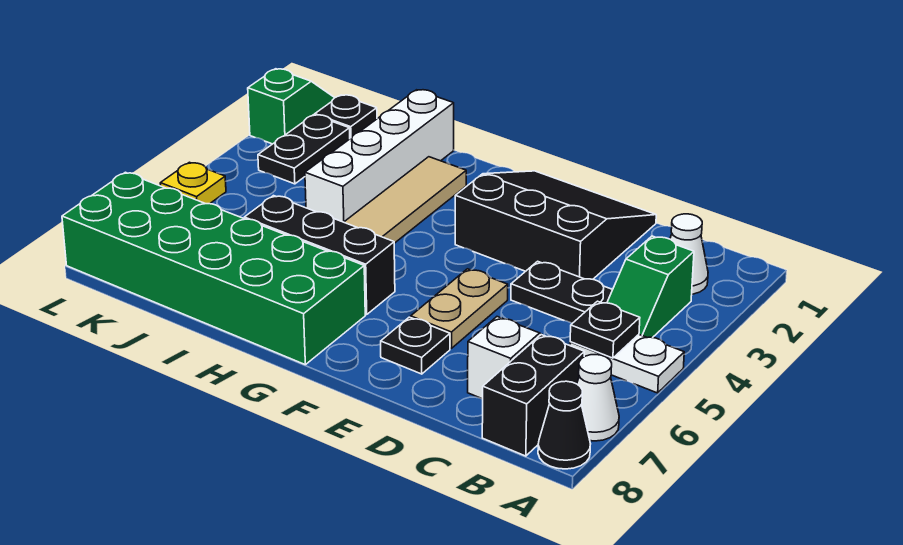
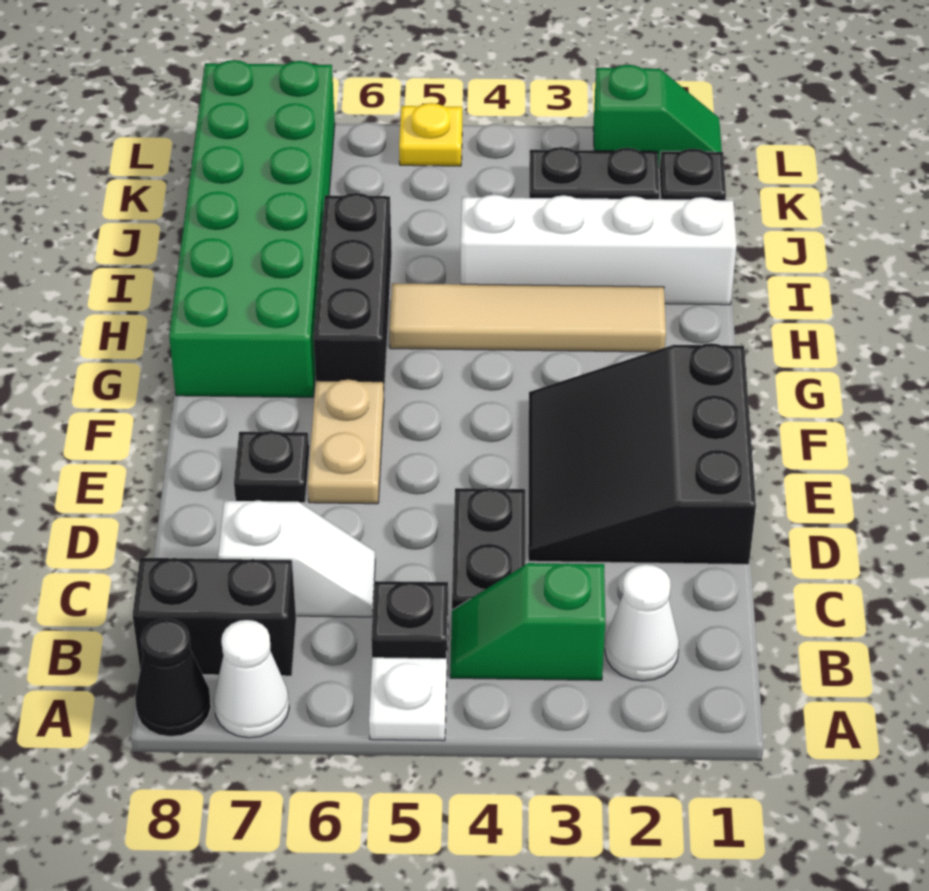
black 3x3 slope [455,171,656,279] -> black 3x3 slope turned to [528,343,756,564]
tan 1x2 plate [411,269,508,348] -> tan 1x2 plate turned to [308,380,384,504]

